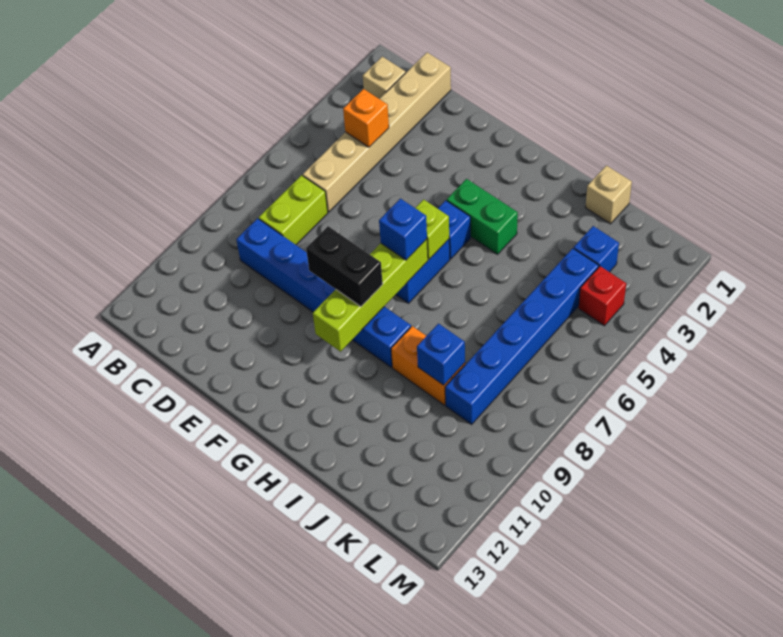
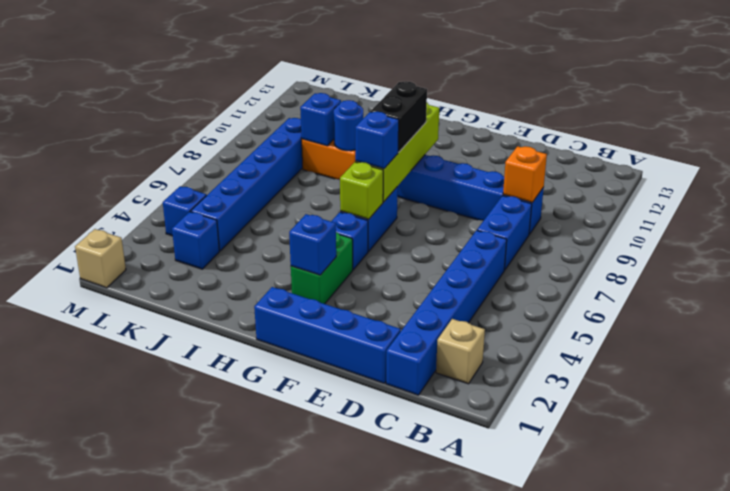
tan 1x6 brick [303,52,451,212] -> blue 1x6 brick [386,230,507,395]
orange 1x1 brick [343,89,389,147] -> orange 1x1 brick moved to [503,146,547,202]
lime 1x2 brick [259,175,328,245] -> blue 1x2 brick [477,196,532,270]
none -> blue 1x4 brick [254,287,401,383]
black 1x2 brick [306,226,383,307] -> black 1x2 brick turned to [371,81,427,152]
none -> blue 1x1 brick [289,214,336,275]
green 1x2 brick [447,179,518,254] -> green 1x2 brick turned to [291,232,353,304]
none -> blue 1x1 round brick [334,100,363,151]
tan 1x1 brick [585,165,632,224] -> tan 1x1 brick moved to [75,229,126,288]
red 1x1 brick [579,266,626,326] -> blue 1x1 brick [163,186,207,236]

